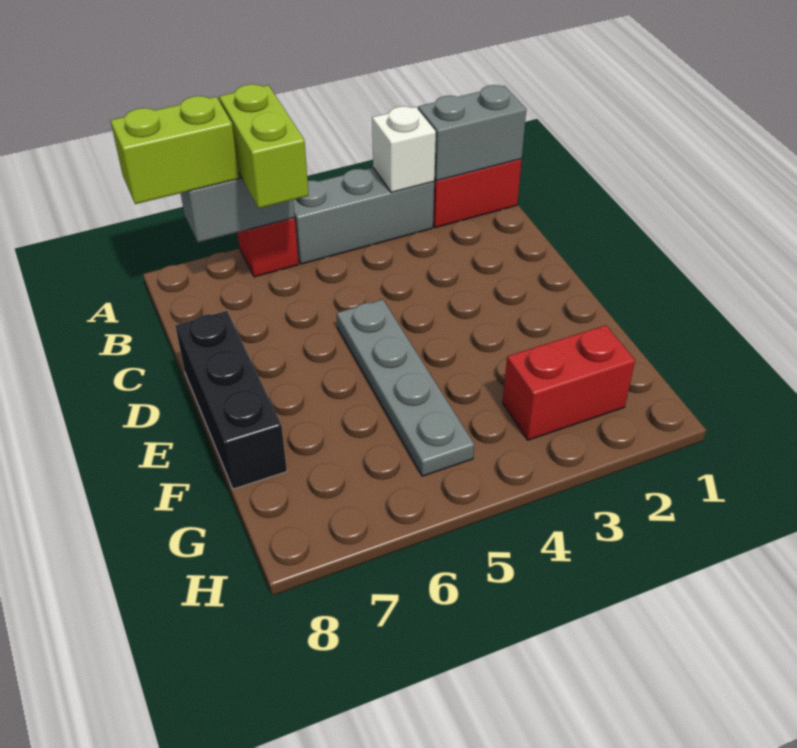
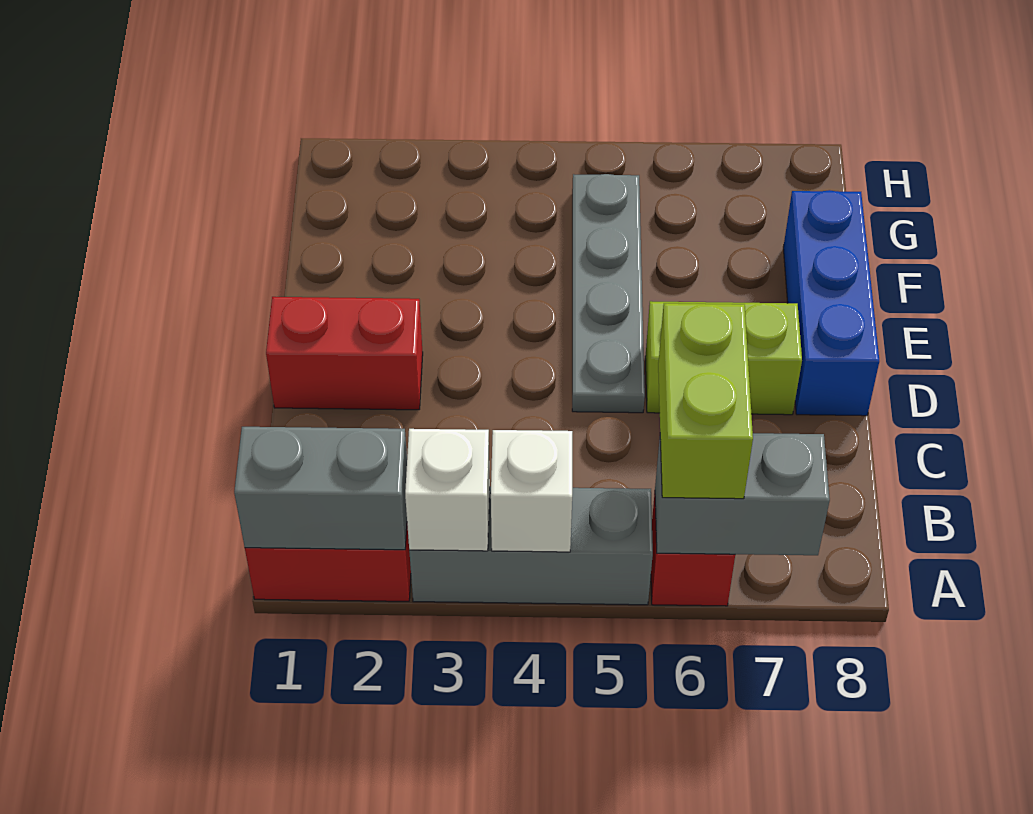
none -> white 1x1 brick [491,430,572,552]
lime 1x2 brick [110,96,239,204] -> lime 1x2 brick moved to [645,301,802,415]
black 1x3 brick [175,311,287,489] -> blue 1x3 brick [783,190,879,416]
red 1x2 brick [503,325,635,440] -> red 1x2 brick moved to [266,297,423,410]

